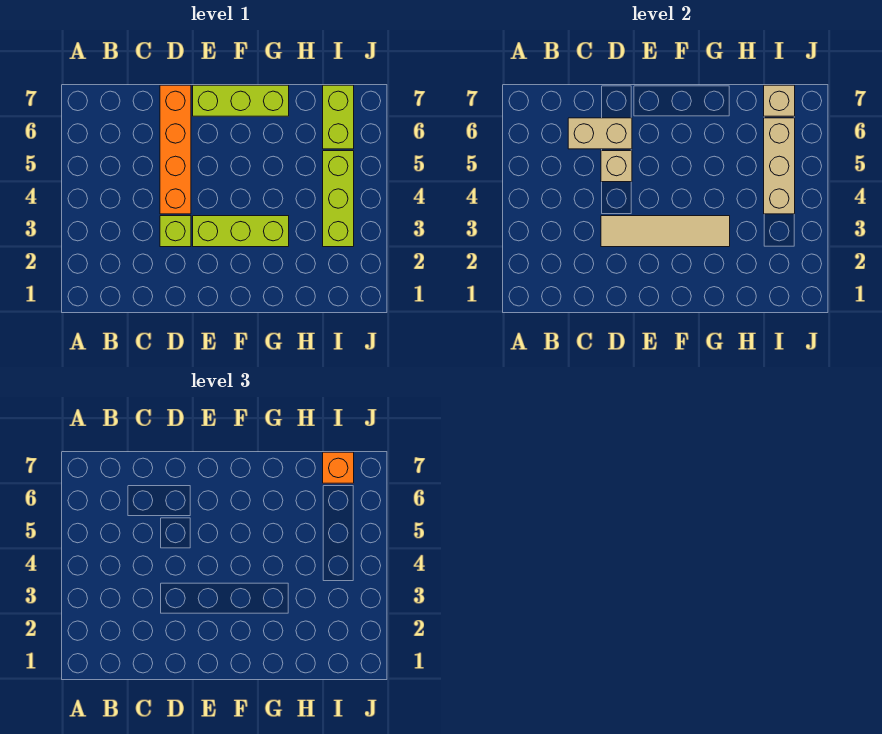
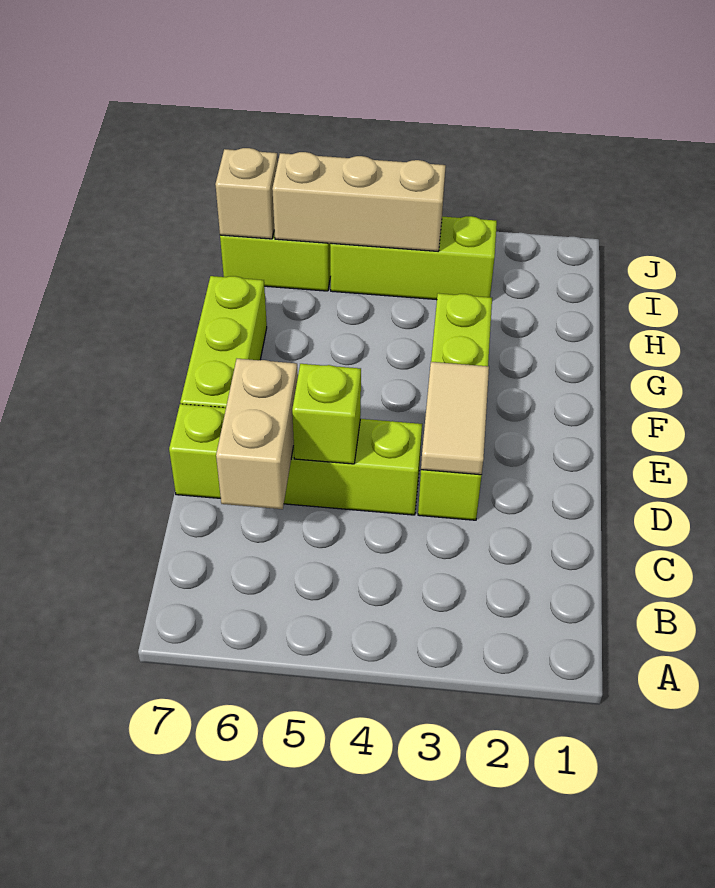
tan 1x4 tile [601,216,730,247] -> tan 1x2 tile [421,362,489,475]
orange 1x4 brick [160,85,191,214] -> lime 1x4 brick [169,404,422,515]
tan 1x1 brick [601,151,632,182] -> lime 1x1 brick [292,364,361,464]
orange 1x1 brick [323,452,354,483] -> none

